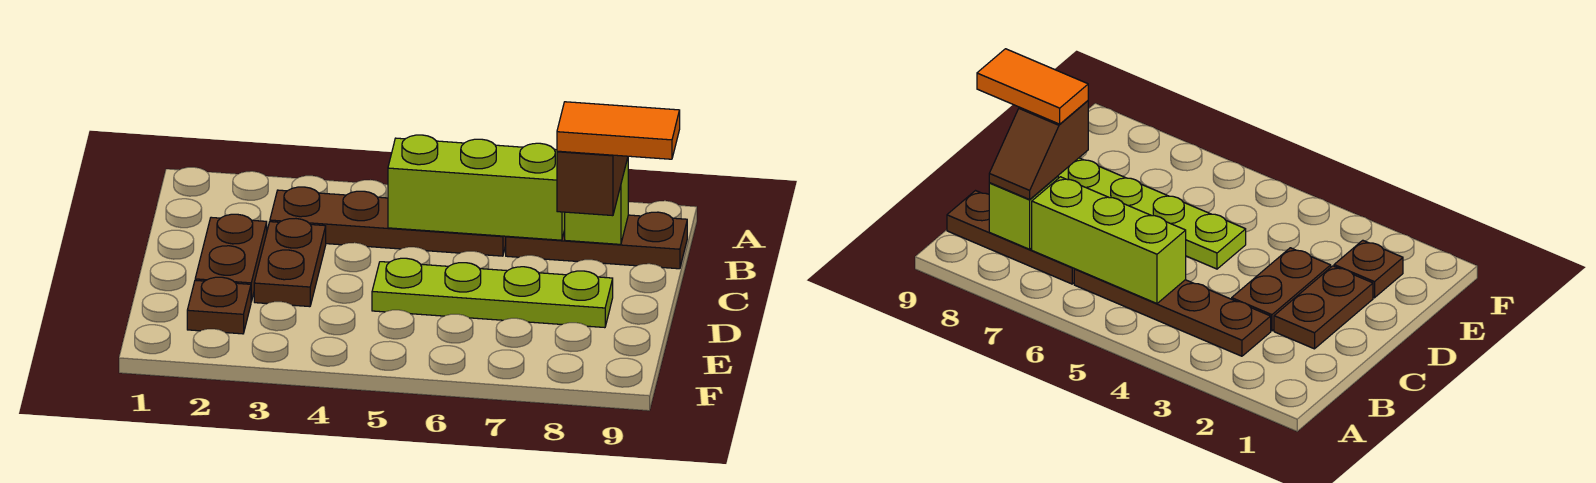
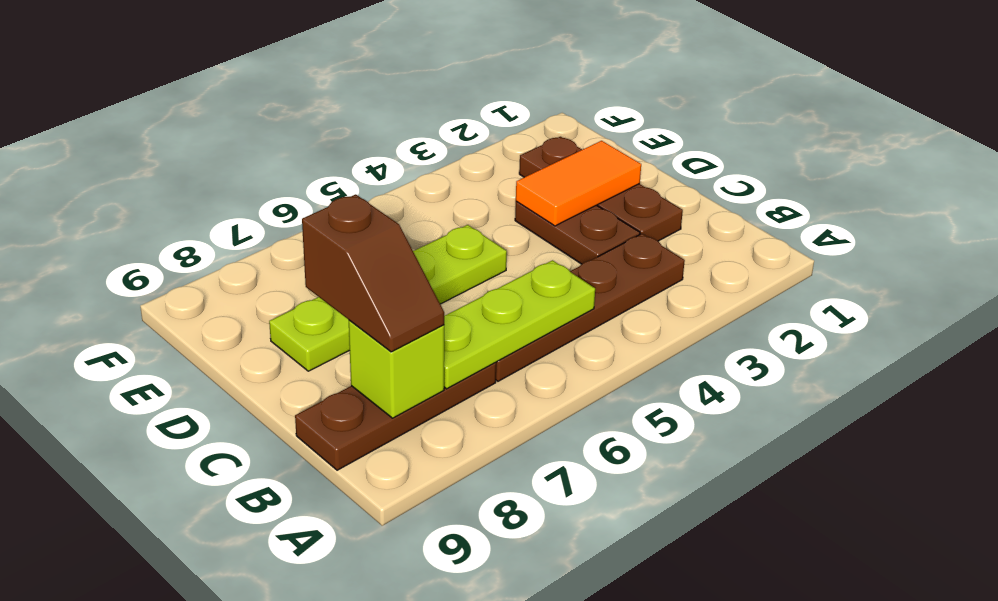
lime 1x3 brick [388,135,565,240] -> lime 1x3 plate [444,260,595,389]
orange 1x2 tile [557,102,680,159] -> orange 1x2 tile moved to [516,141,641,226]

